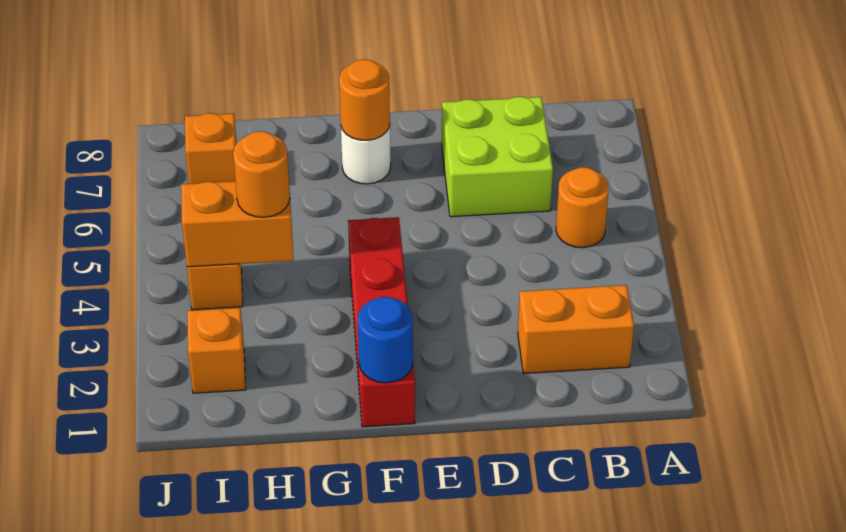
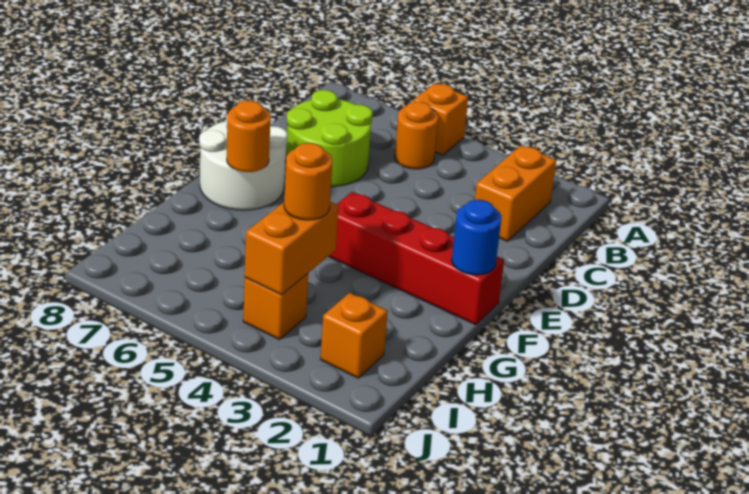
lime 2x2 brick [442,97,553,217] -> lime 2x2 round brick [286,90,372,187]
white 1x1 round brick [341,126,391,184] -> white 2x2 round brick [199,115,287,210]
orange 1x1 brick [185,113,237,184] -> orange 1x1 brick moved to [413,83,468,155]

